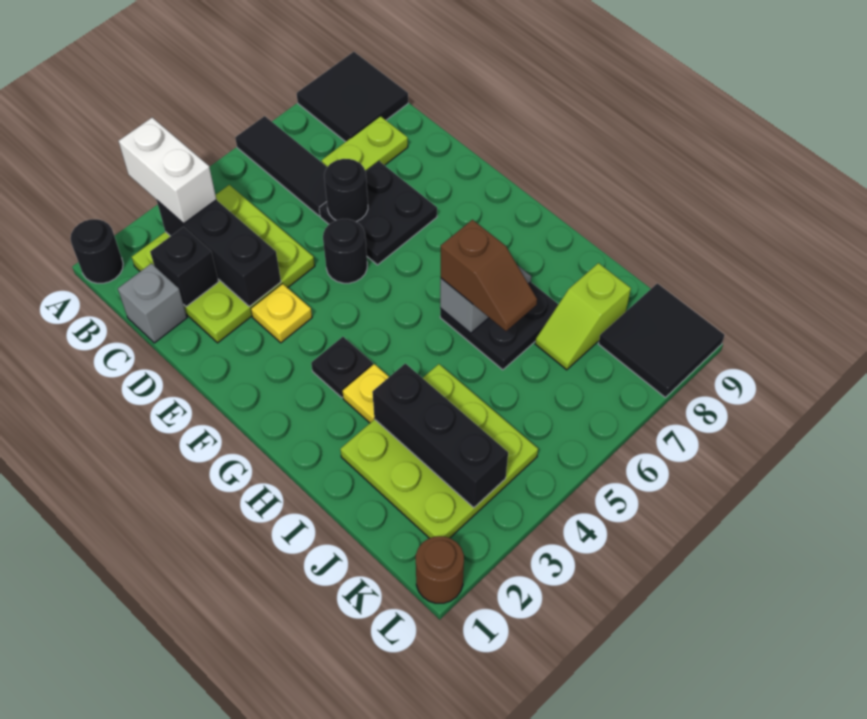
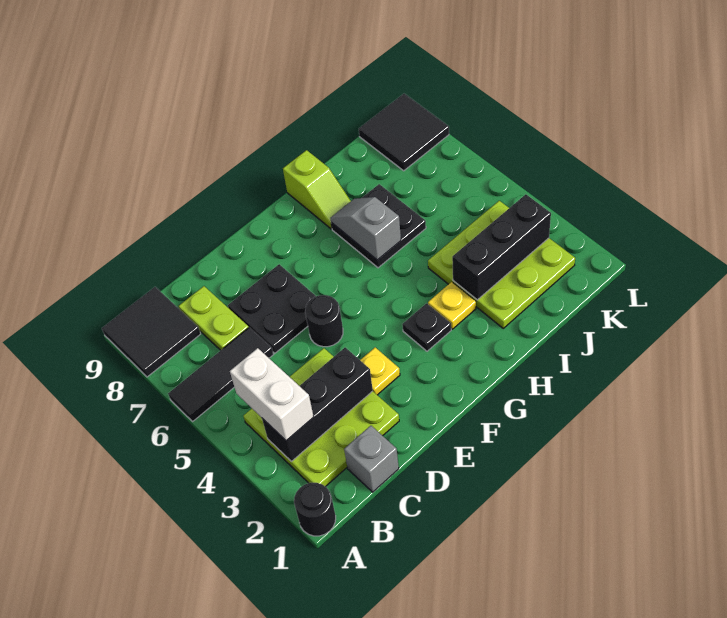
white 1x2 brick [119,118,216,224] -> white 1x2 brick turned to [230,348,314,441]
black 1x1 brick [150,227,218,307] -> none
black 1x1 round brick [324,159,368,222] -> none
brown 1x2 slope [441,220,537,331] -> none
lime 1x2 slope [535,263,631,370] -> lime 1x2 slope moved to [283,150,351,229]
brown 1x1 round brick [416,536,464,603] -> none

